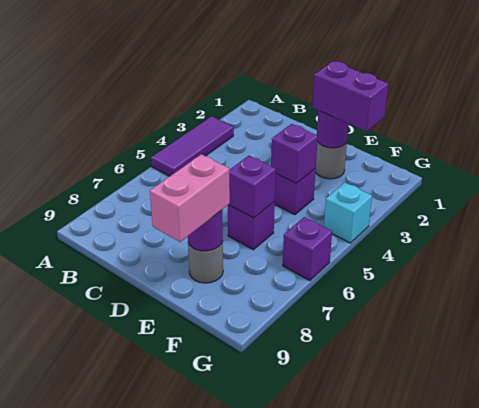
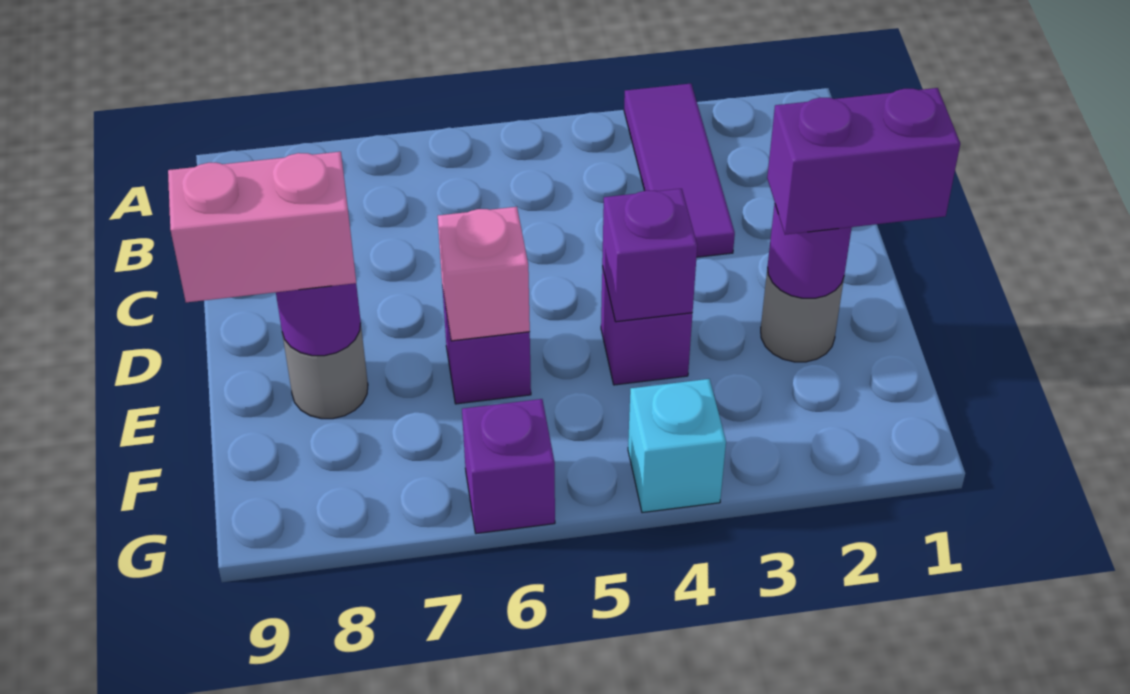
purple 1x3 tile [151,116,234,176] -> purple 1x3 tile turned to [624,84,735,257]
purple 1x2 brick [312,61,388,132] -> purple 1x2 brick turned to [767,88,960,235]
purple 1x1 brick [229,156,276,218] -> pink 1x1 brick [438,207,530,341]

